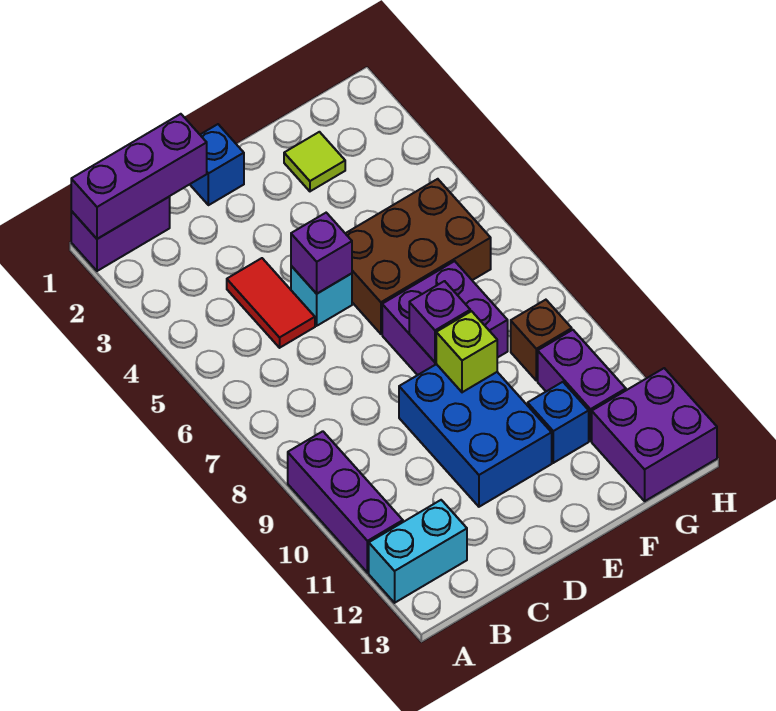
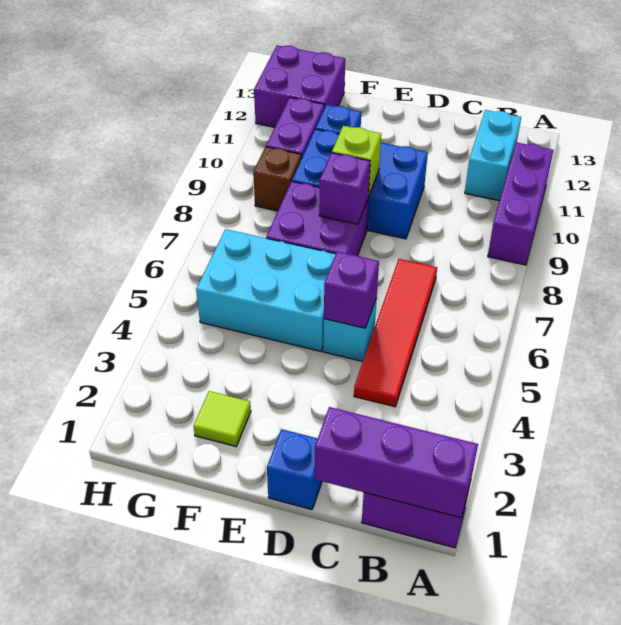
cyan 1x2 brick [369,500,467,603] -> cyan 1x2 brick turned to [465,110,521,201]
red 1x2 tile [227,258,315,348] -> red 1x4 tile [354,259,437,407]
blue 2x3 brick [399,364,552,507] -> blue 2x3 brick turned to [292,129,428,239]
brown 2x3 brick [345,179,491,334] -> cyan 2x3 brick [196,229,336,351]

